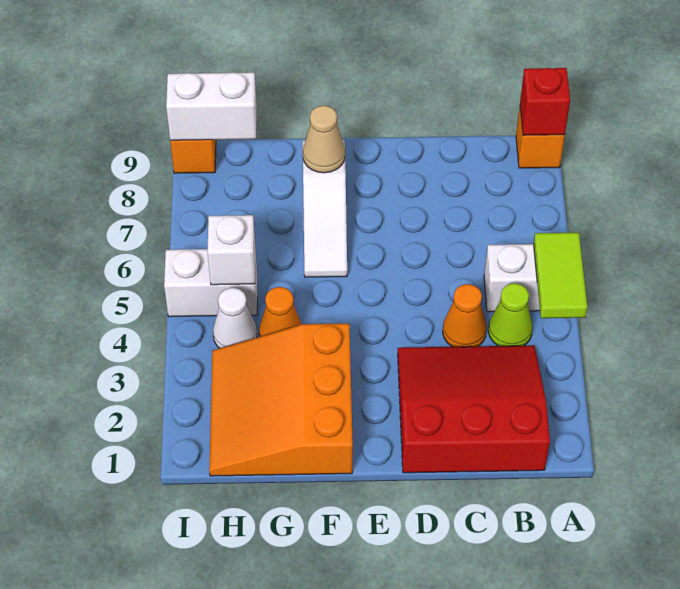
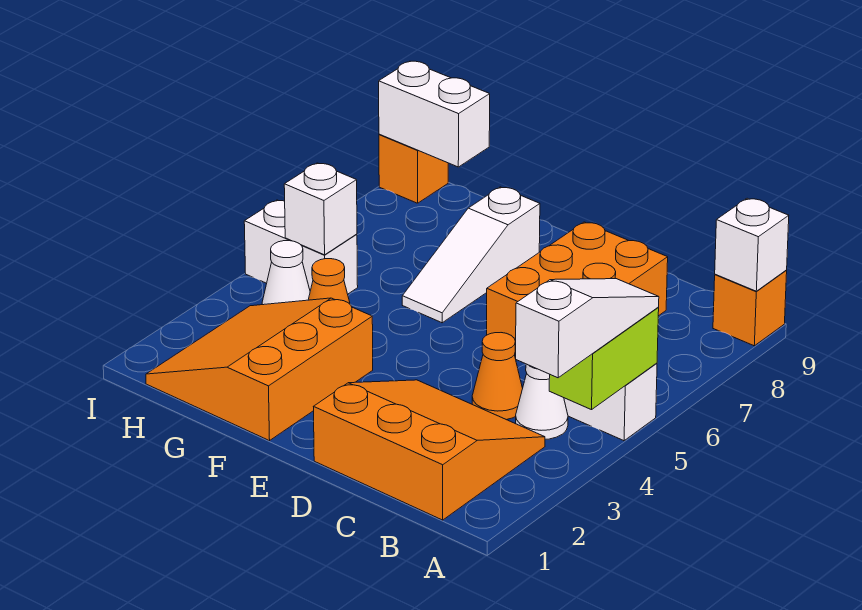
none -> white 1x3 slope [516,279,659,378]
lime 1x2 tile [534,233,587,318] -> lime 1x2 brick [549,308,659,410]
red 1x1 brick [520,68,570,135] -> white 1x1 brick [715,198,789,291]
red 3x3 slope [398,345,550,473] -> orange 3x3 slope [314,380,545,520]
lime 1x1 cone [488,283,533,346] -> white 1x1 cone [516,364,568,439]
none -> orange 2x3 brick [487,222,668,355]
tan 1x1 cone [303,106,345,173] -> none

